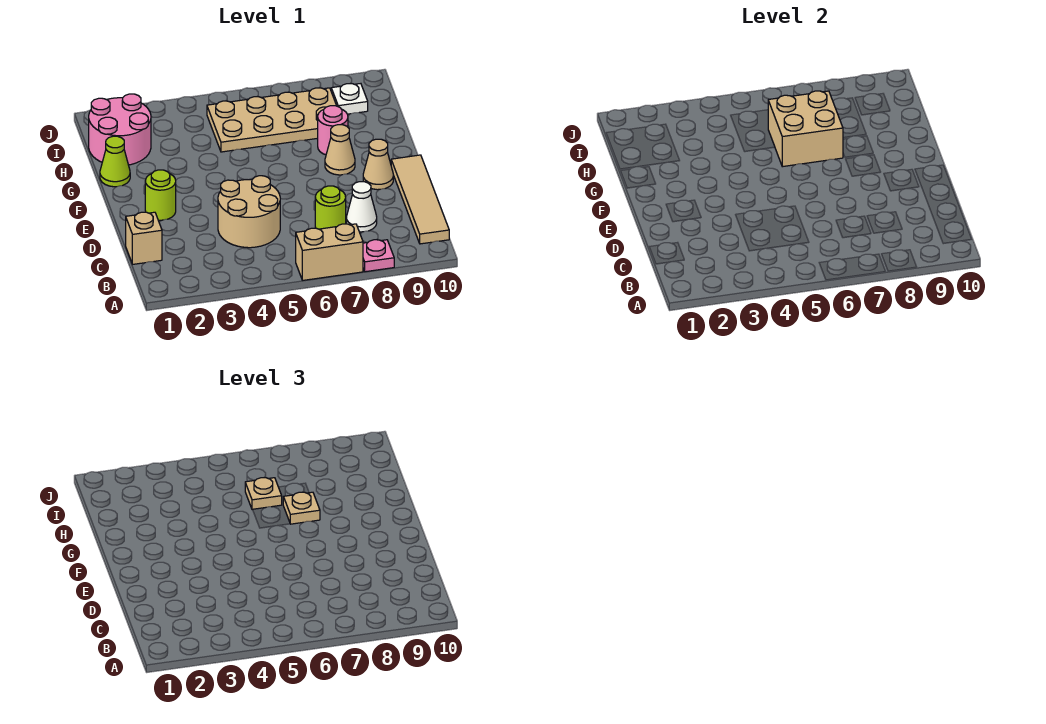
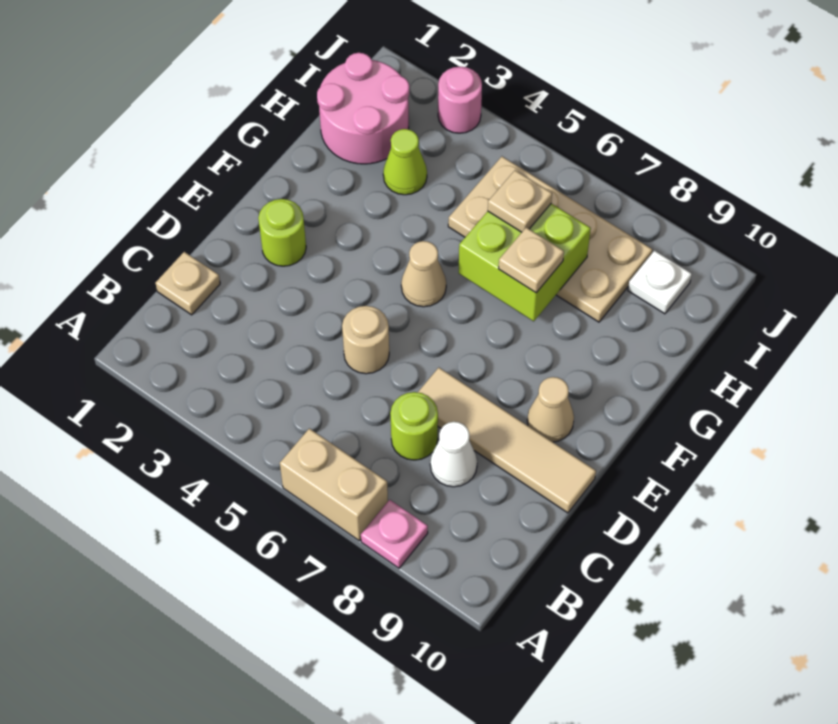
tan 1x4 tile [391,155,449,244] -> tan 1x4 tile turned to [418,368,596,513]
tan 1x1 brick [126,212,162,264] -> tan 1x1 plate [155,252,220,315]
tan 2x2 round brick [218,176,280,248] -> tan 1x1 round brick [342,306,389,374]
tan 1x1 cone [325,125,355,175] -> tan 1x1 cone moved to [401,241,446,307]
lime 1x1 cone [100,136,130,187] -> lime 1x1 cone moved to [383,129,427,195]
tan 2x2 brick [768,91,843,167] -> lime 2x2 brick [459,203,591,321]
pink 1x1 round brick [318,106,348,155] -> pink 1x1 round brick moved to [438,67,482,133]

